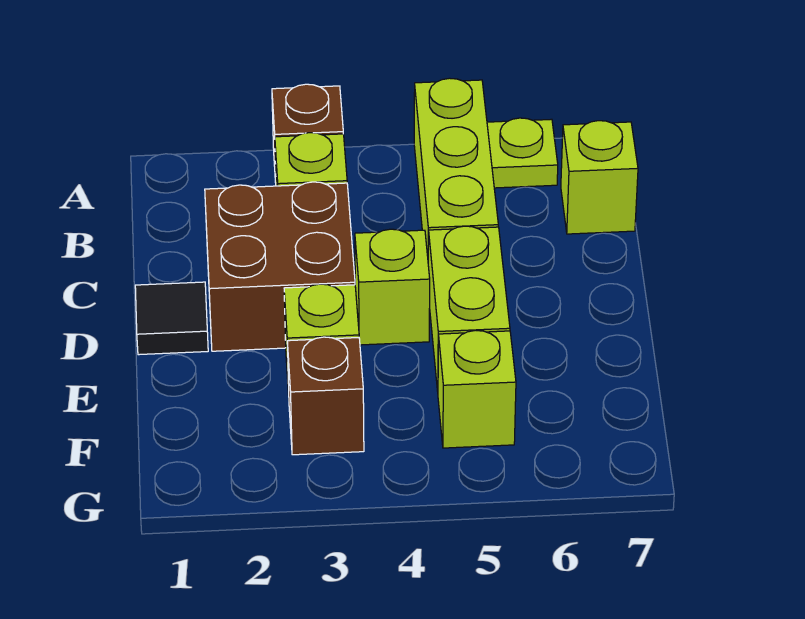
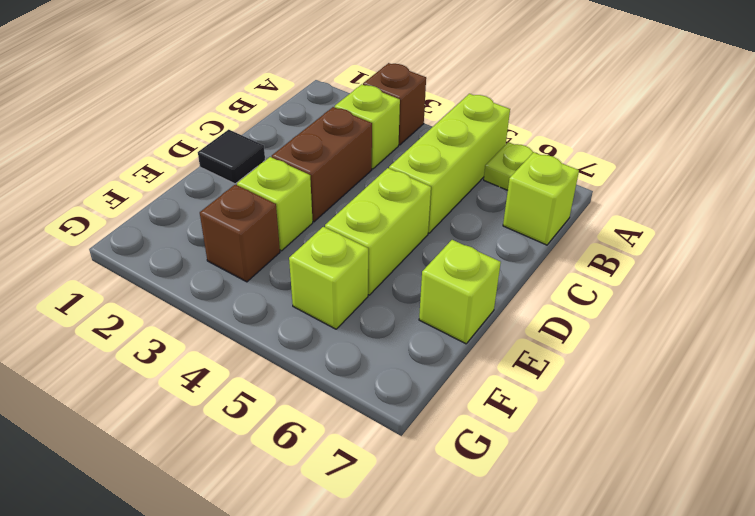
brown 2x2 brick [205,182,355,351] -> brown 1x2 brick [272,107,372,222]
lime 1x1 brick [355,229,430,345] -> lime 1x1 brick moved to [419,240,501,344]

